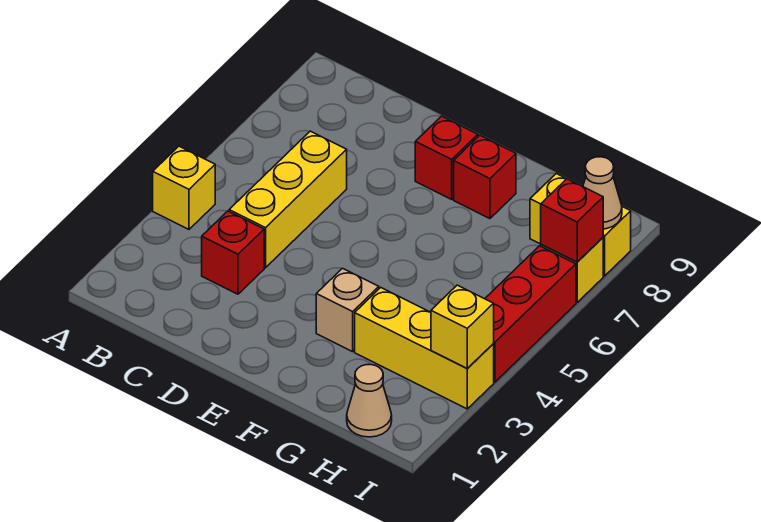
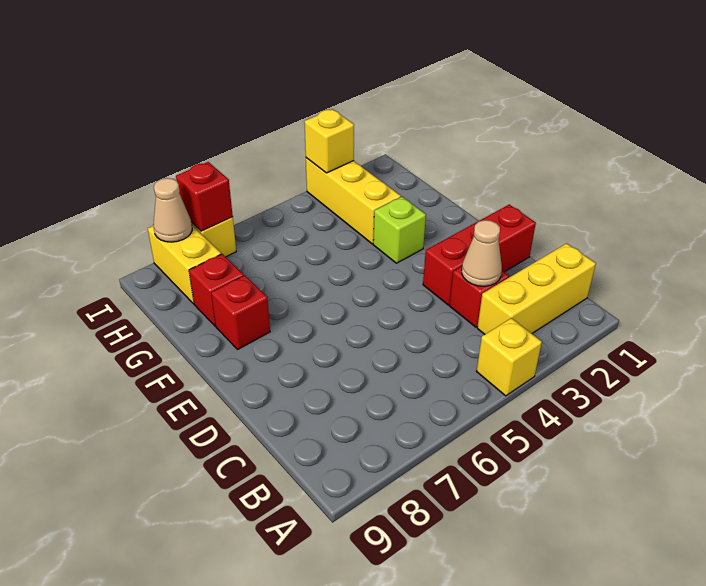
yellow 1x3 brick [229,131,347,268] -> yellow 1x3 brick moved to [477,243,596,334]
red 1x1 brick [415,116,478,199] -> red 1x1 brick moved to [189,254,244,326]
tan 1x1 brick [316,268,379,352] -> lime 1x1 brick [373,197,426,263]
tan 1x1 cone [347,364,392,437] -> tan 1x1 cone moved to [462,220,502,286]
red 1x3 brick [485,246,576,382] -> red 1x3 brick moved to [423,205,536,305]

